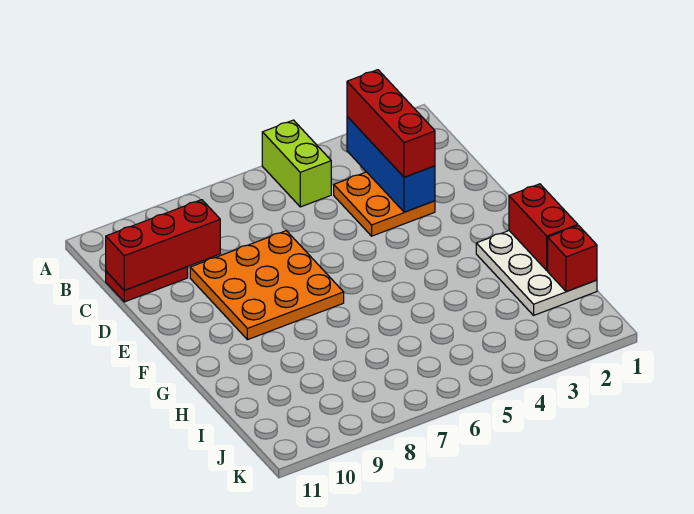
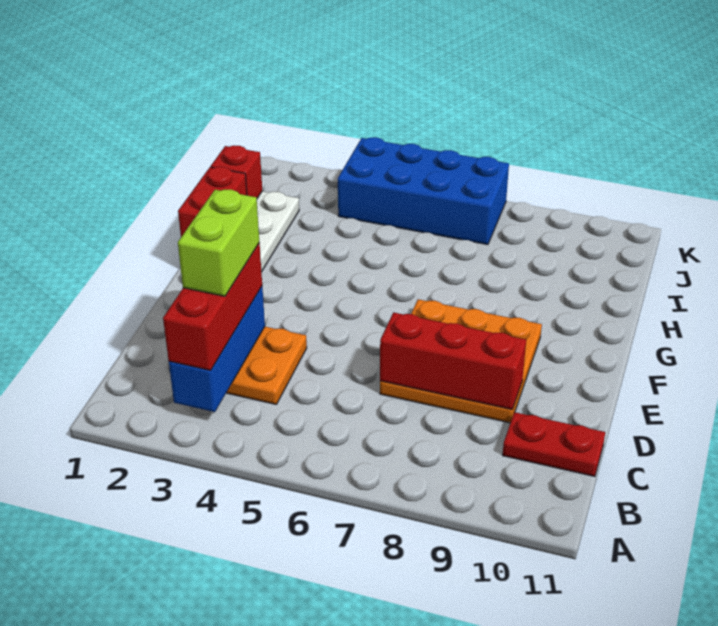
lime 1x2 brick [262,120,331,207] -> lime 1x2 brick moved to [178,189,259,296]
red 1x3 brick [106,200,220,290] -> red 1x3 brick moved to [380,312,526,409]
none -> blue 2x4 brick [338,137,509,245]

